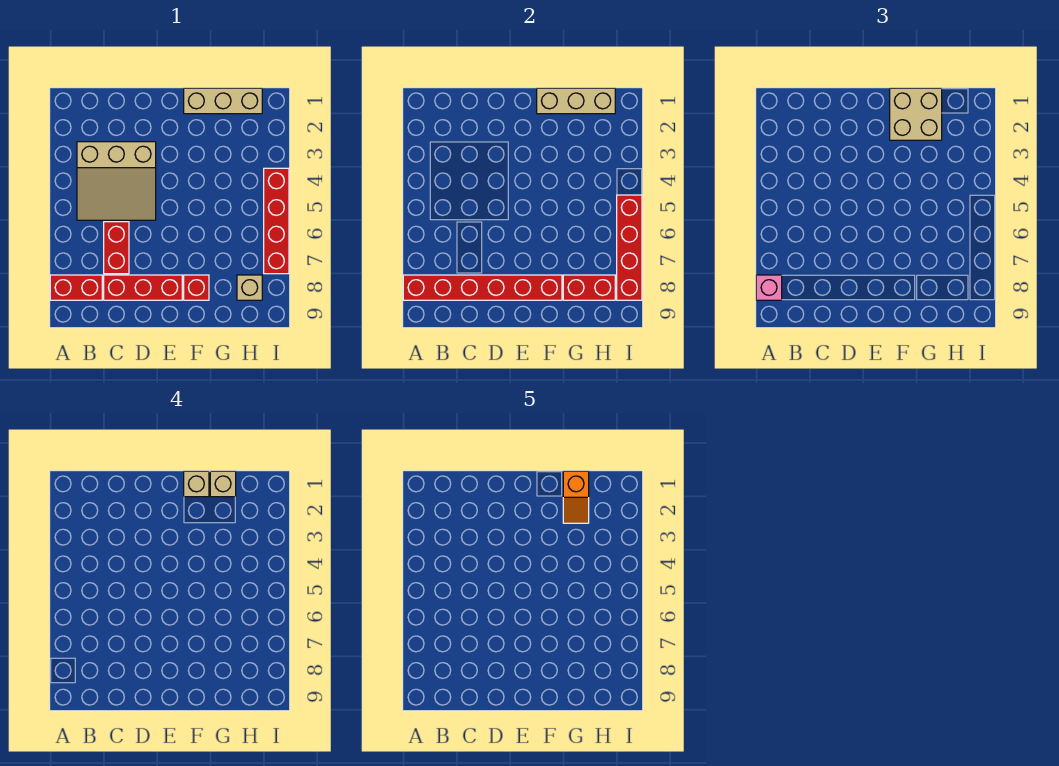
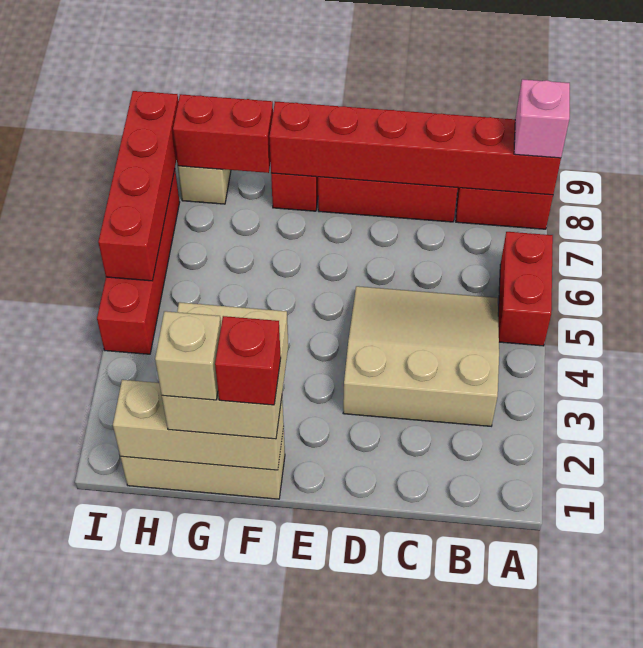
red 1x2 brick [104,222,129,274] -> red 1x2 brick moved to [498,232,553,346]
tan 1x1 brick [184,471,209,497] -> red 1x1 brick [215,316,281,405]
orange 1x2 slope [563,471,589,523] -> none

